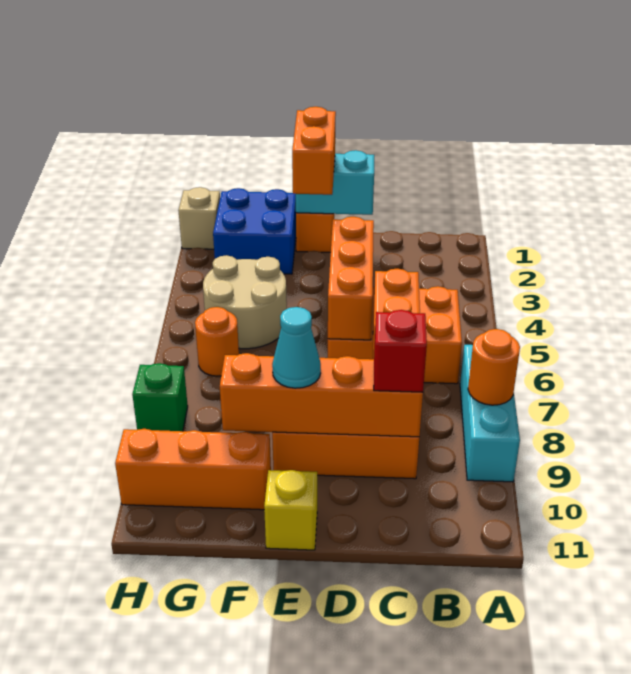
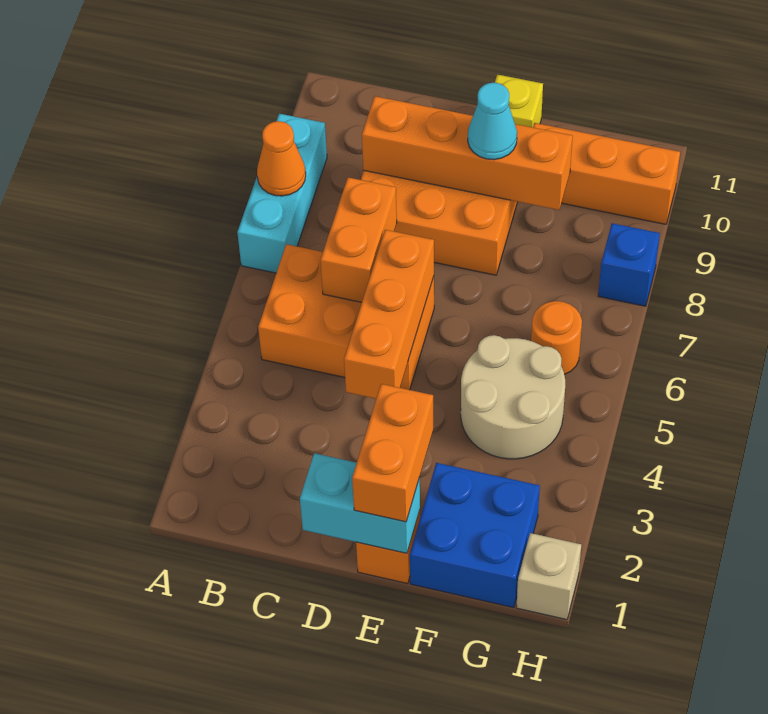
orange 1x1 round brick [468,329,520,405] -> orange 1x1 cone [257,121,306,196]
red 1x1 brick [374,310,427,392] -> none
green 1x1 brick [132,363,188,431] -> blue 1x1 brick [598,223,660,306]

